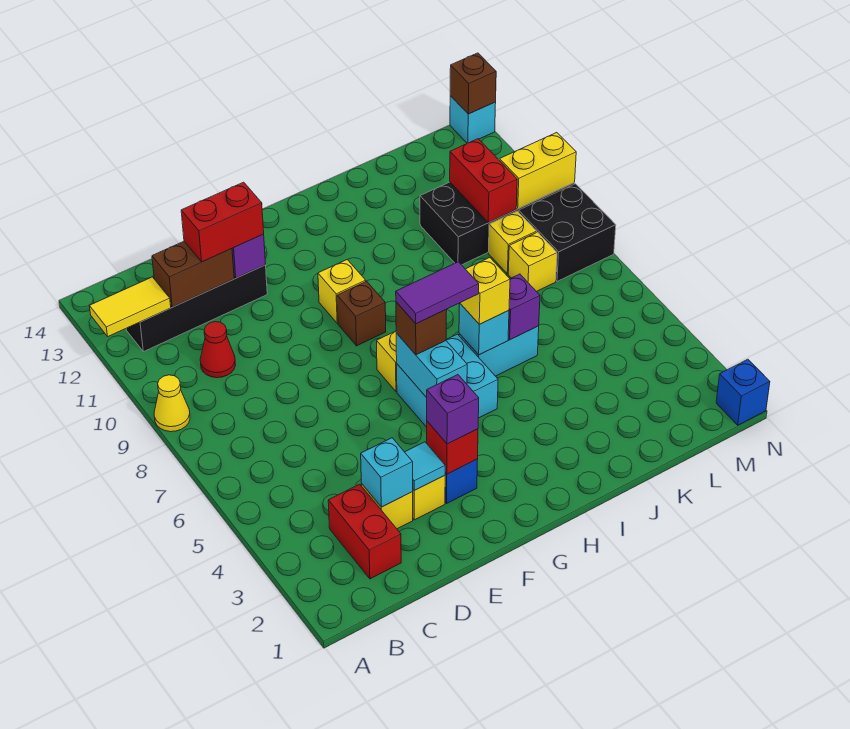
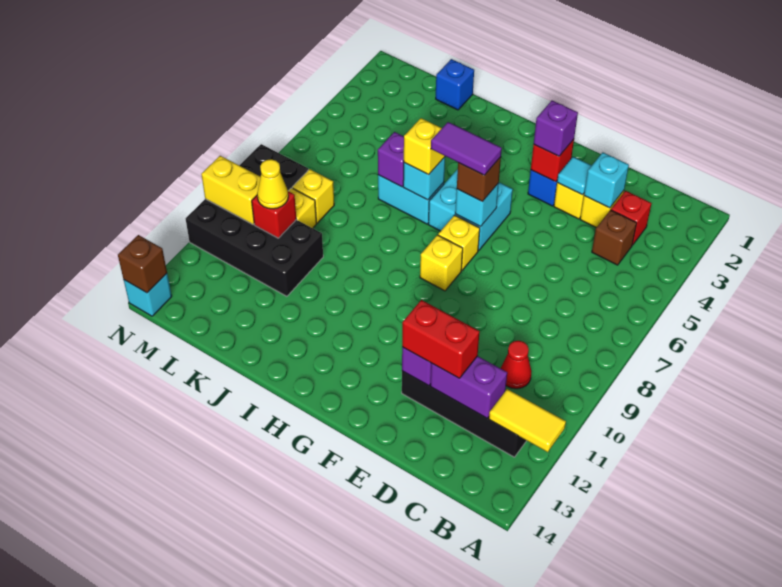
yellow 1x1 cone [154,375,190,432] -> yellow 1x1 cone moved to [257,159,288,209]
red 1x2 brick [328,484,401,579] -> red 1x1 brick [611,191,651,245]
brown 1x2 brick [152,242,234,307] -> purple 1x2 brick [430,356,507,418]
cyan 1x2 brick [396,333,467,397] -> cyan 1x1 brick [455,183,499,227]
brown 1x1 brick [337,281,386,346] -> brown 1x1 brick moved to [592,210,637,265]
yellow 1x1 brick [318,260,366,323] -> yellow 1x1 brick moved to [420,235,463,291]
red 1x2 brick [450,139,517,223] -> red 1x1 brick [252,191,296,238]
blue 1x1 brick [716,359,770,425] -> blue 1x1 brick moved to [436,59,474,110]

